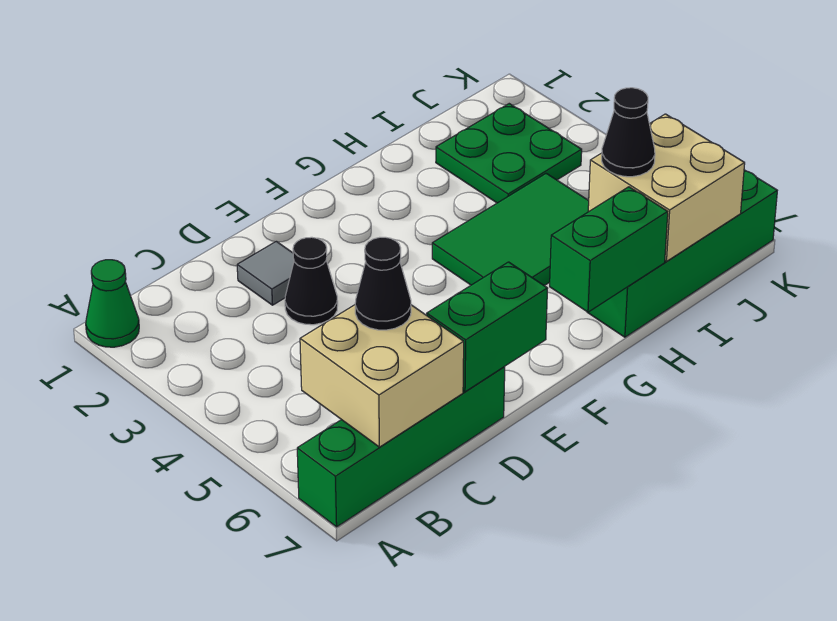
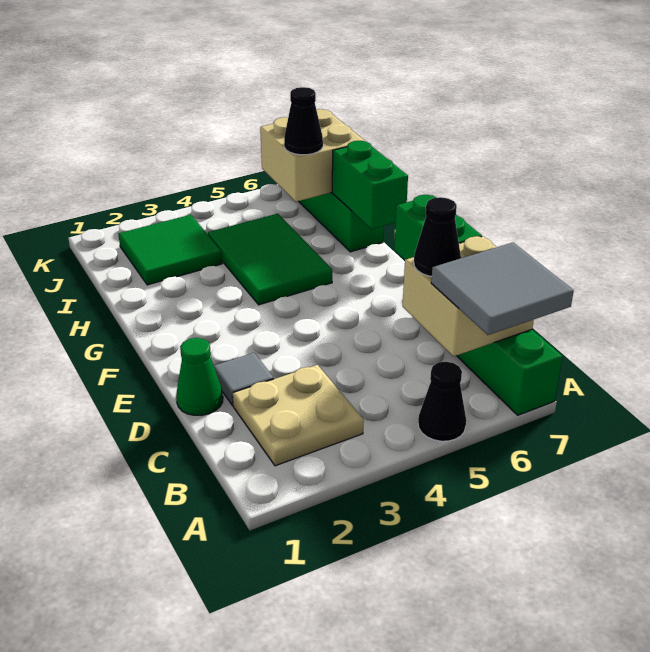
green 1x1 cone [86,260,139,347] -> green 1x1 cone moved to [176,338,223,415]
none -> grey 2x2 tile [431,243,574,335]
none -> tan 2x2 plate [233,365,364,466]
black 1x1 cone [285,237,338,325] -> black 1x1 cone moved to [418,362,466,441]
green 2x2 plate [436,104,582,203] -> green 2x2 tile [118,215,222,285]

